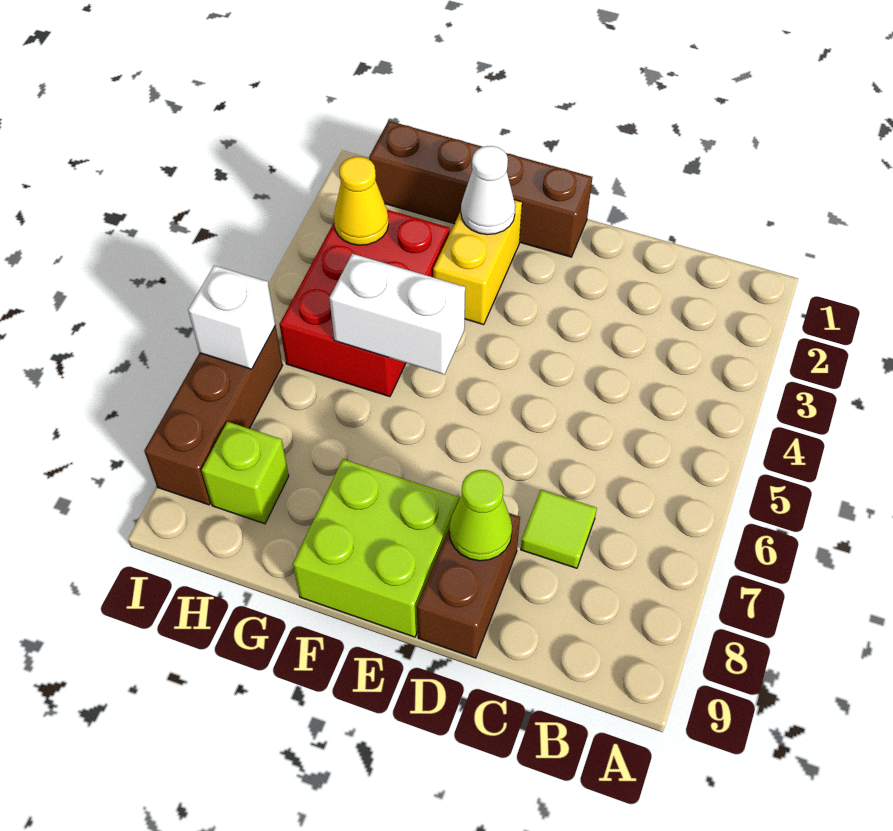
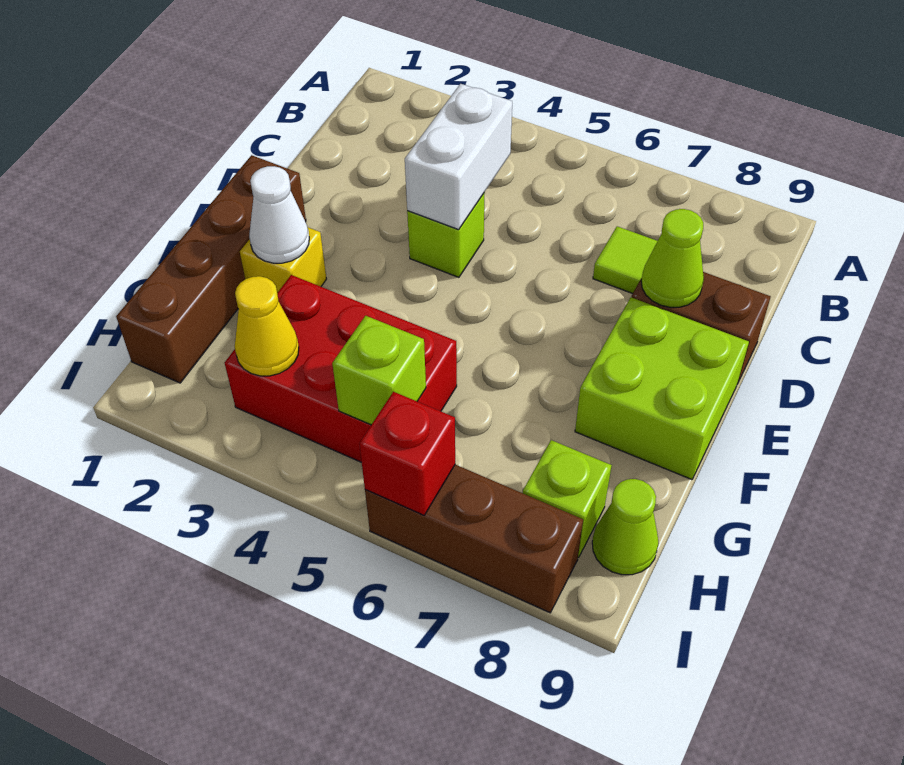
none -> lime 1x1 brick [407,193,485,277]
yellow 1x2 brick [433,200,522,325] -> yellow 1x1 brick [240,227,326,293]
white 1x2 brick [329,254,465,375] -> white 1x2 brick moved to [405,84,512,230]
none -> lime 1x1 brick [332,316,426,425]
none -> lime 1x1 cone [592,479,659,575]
white 1x1 brick [188,265,275,369] -> red 1x1 brick [359,392,455,515]

